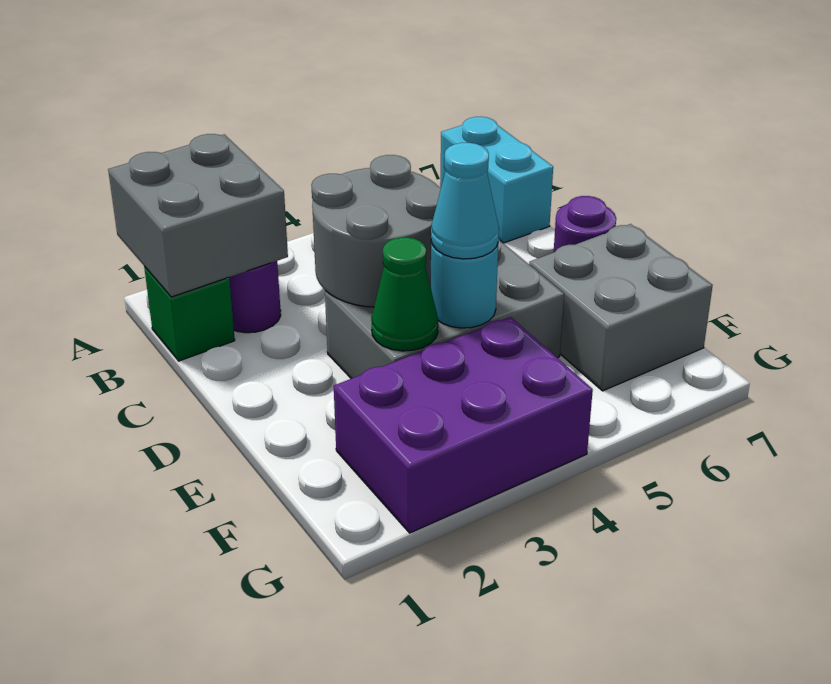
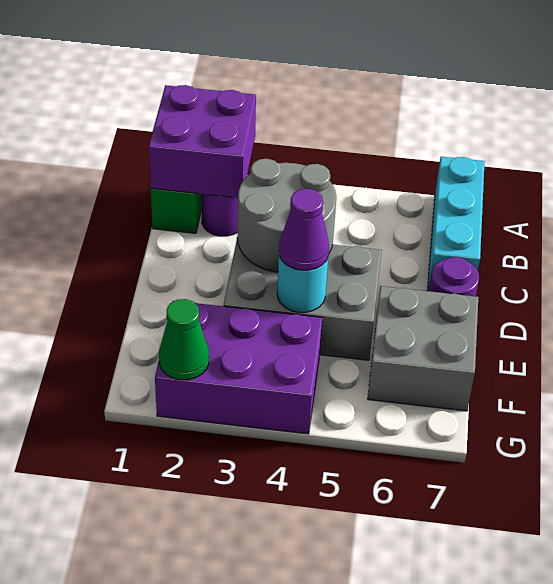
grey 2x2 brick [108,134,288,297] -> purple 2x2 brick [149,85,256,198]
cyan 1x2 brick [440,117,553,243] -> cyan 1x3 brick [427,157,485,291]
green 1x1 cone [371,237,438,351] -> green 1x1 cone moved to [159,299,209,380]
cyan 1x1 cone [431,143,499,259] -> purple 1x1 cone [279,189,329,270]

